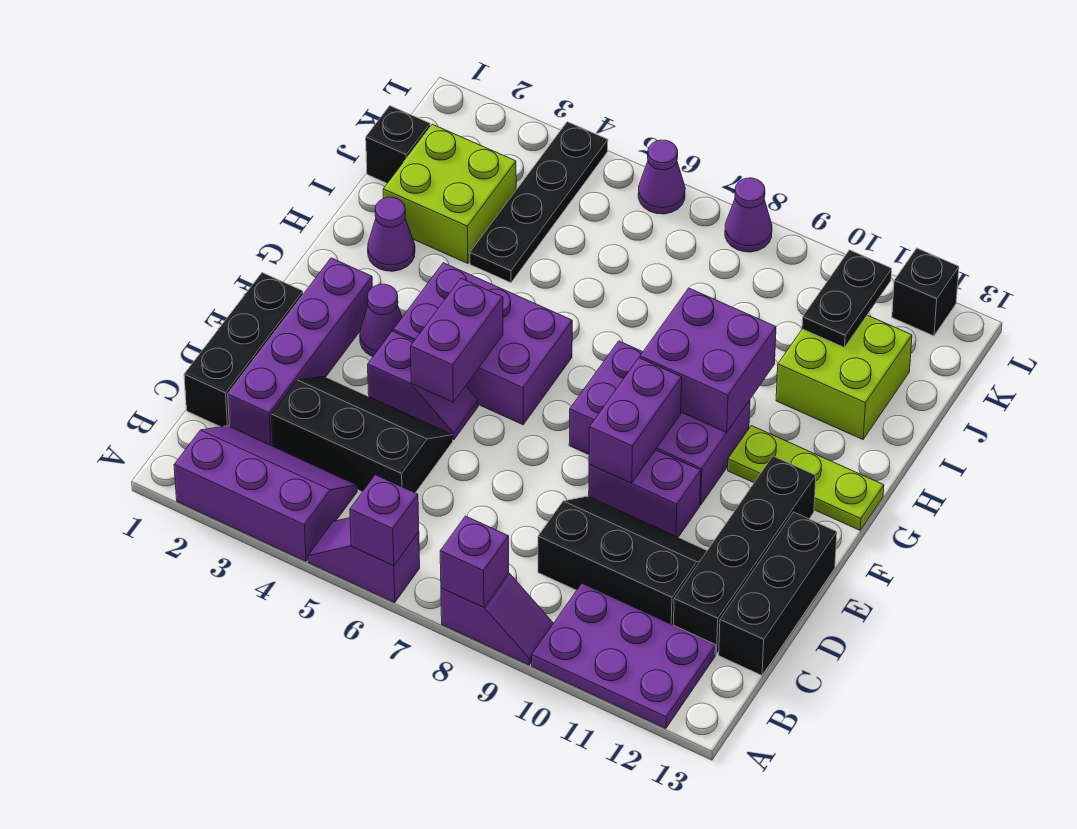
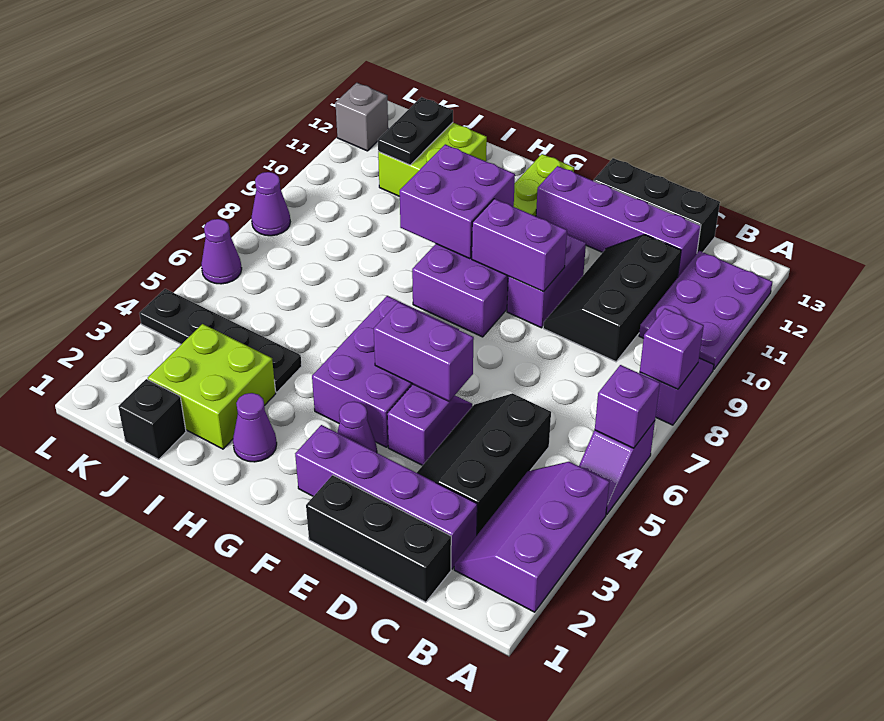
black 1x4 brick [673,456,816,654] -> purple 1x4 brick [536,166,701,277]
black 1x2 plate [802,250,892,348] -> black 1x2 plate turned to [378,97,453,165]
black 1x1 brick [892,248,959,336] -> grey 1x1 brick [335,83,388,151]

